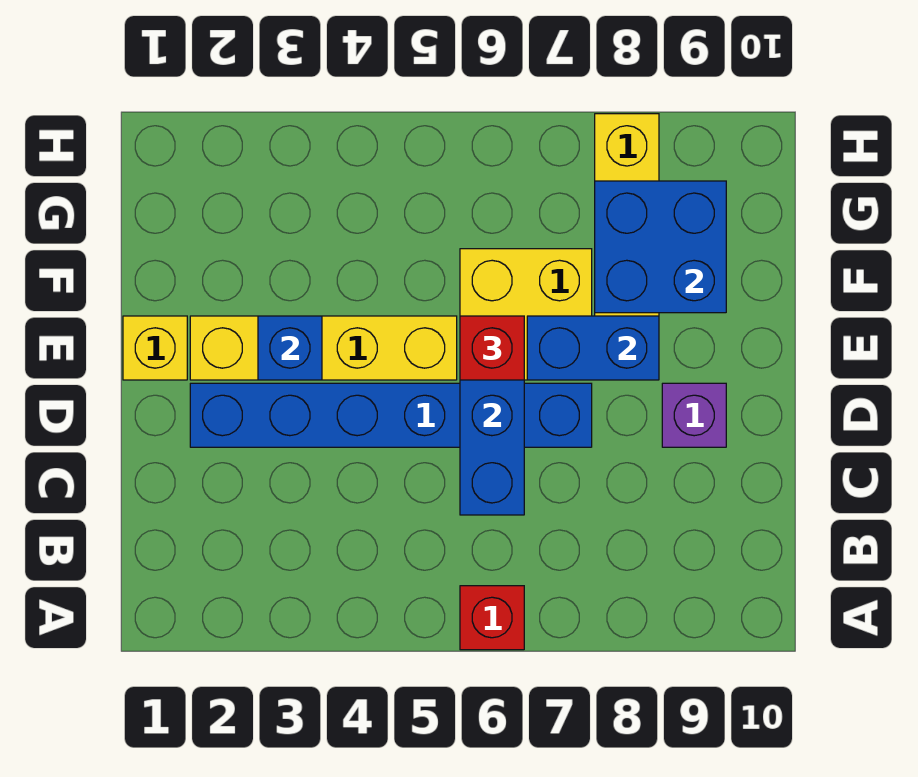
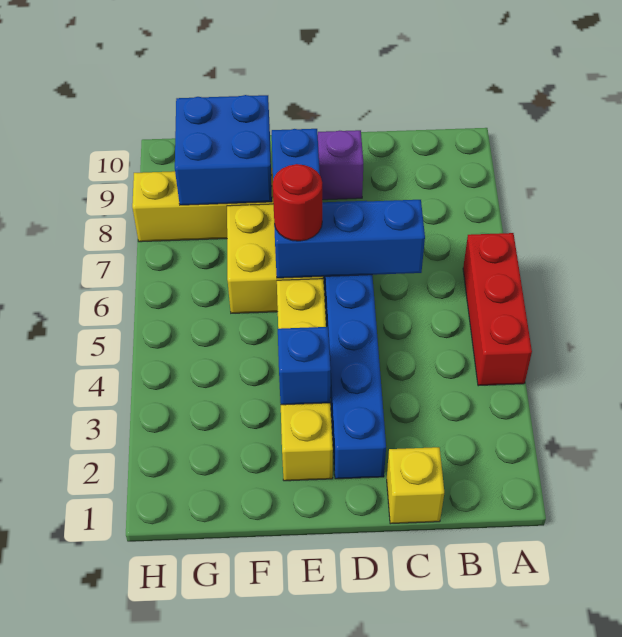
red 1x1 brick [460,586,524,650] -> red 1x3 brick [463,233,532,386]
yellow 1x1 brick [123,316,187,380] -> yellow 1x1 brick moved to [387,447,444,524]
red 1x1 brick [460,316,524,380] -> red 1x1 round brick [273,164,322,241]

